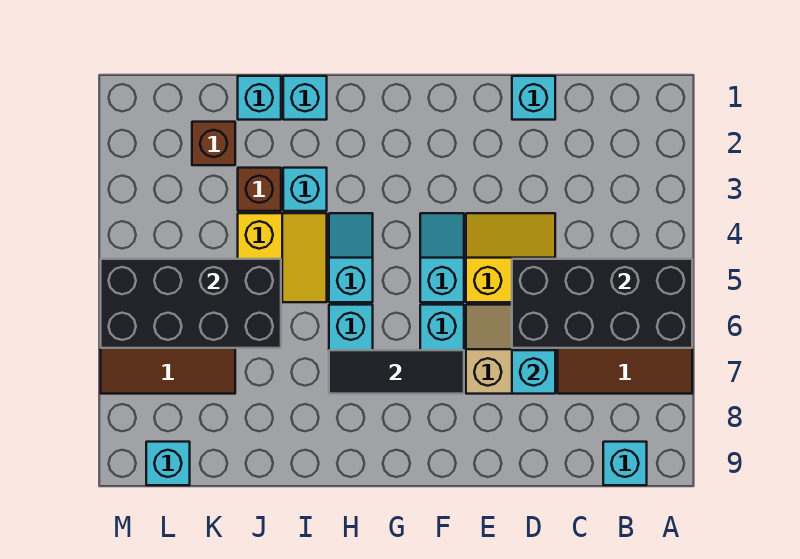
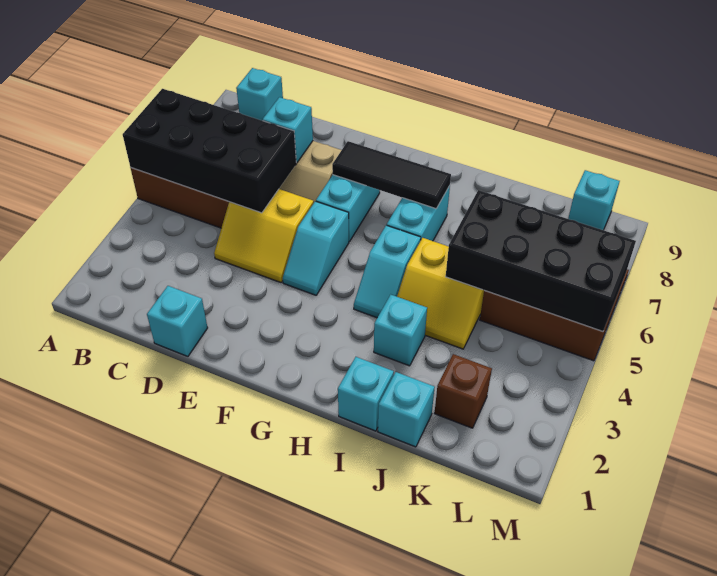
yellow 2x2 slope [238,213,327,302] -> yellow 2x2 slope turned to [397,238,484,349]
brown 1x1 brick [238,168,281,211] -> none

